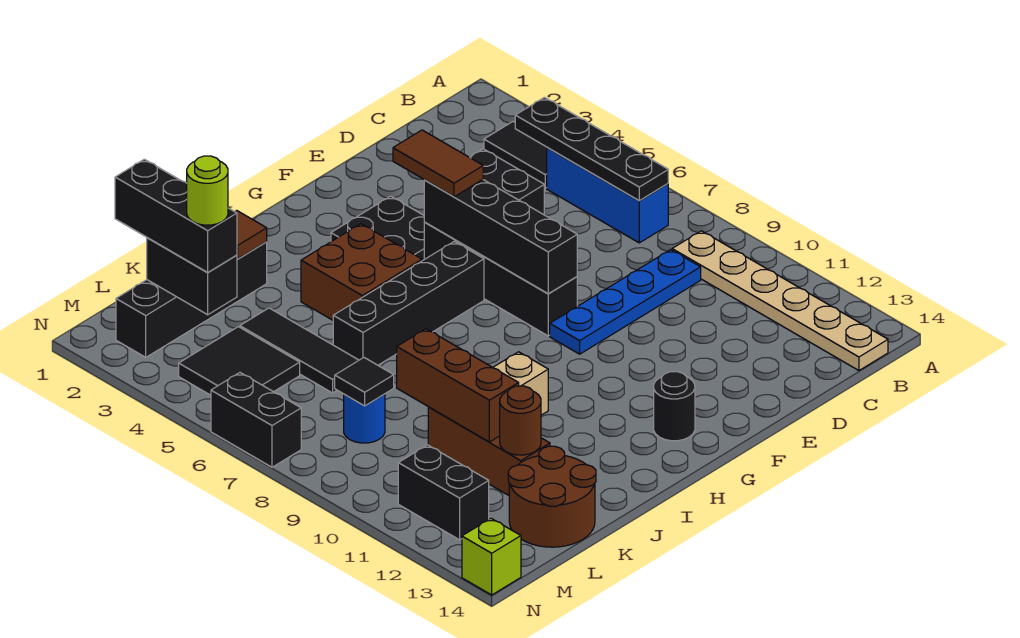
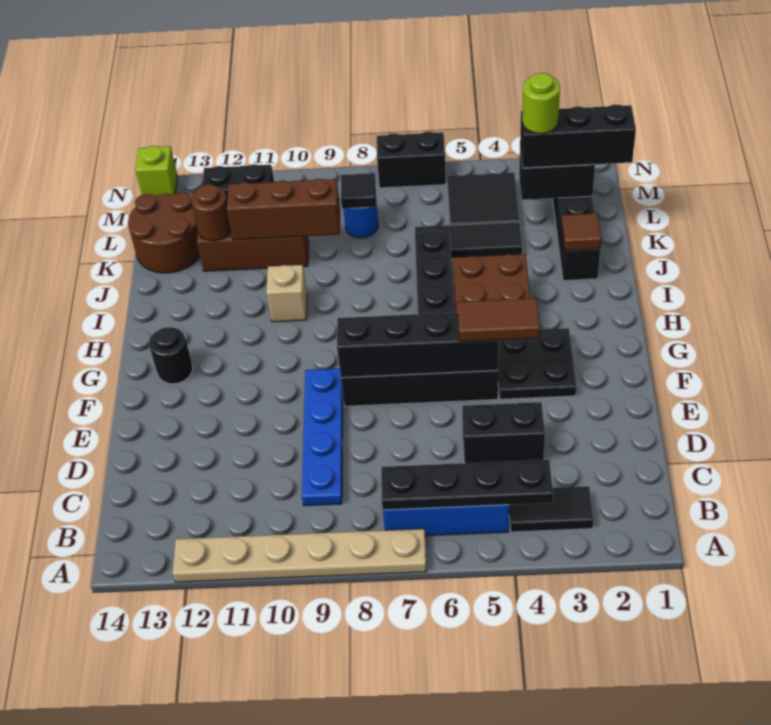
tan 1x6 plate [672,231,888,370] -> tan 1x6 plate moved to [172,529,426,582]

